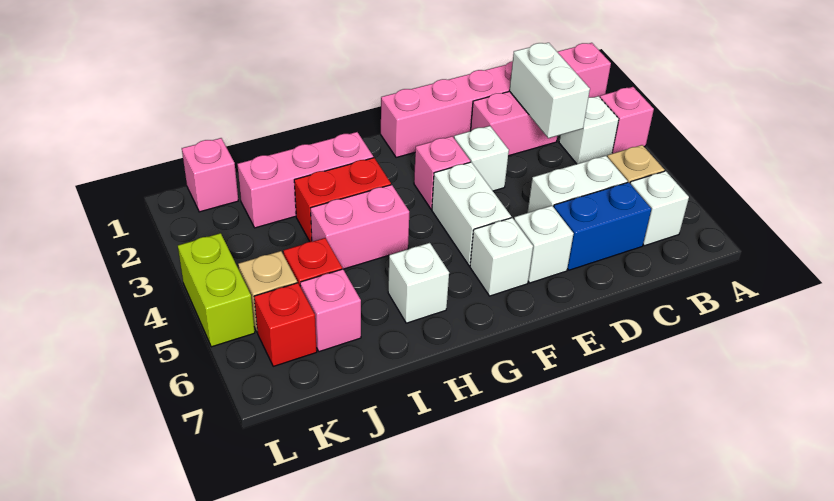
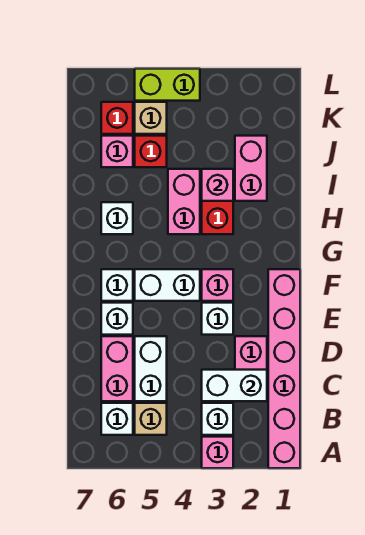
blue 1x2 brick [554,182,651,270] -> pink 1x2 brick [101,336,133,401]
pink 1x3 brick [237,132,373,228] -> pink 1x2 brick [235,136,267,201]
pink 1x1 brick [182,138,238,212] -> pink 1x1 brick moved to [202,169,233,201]

